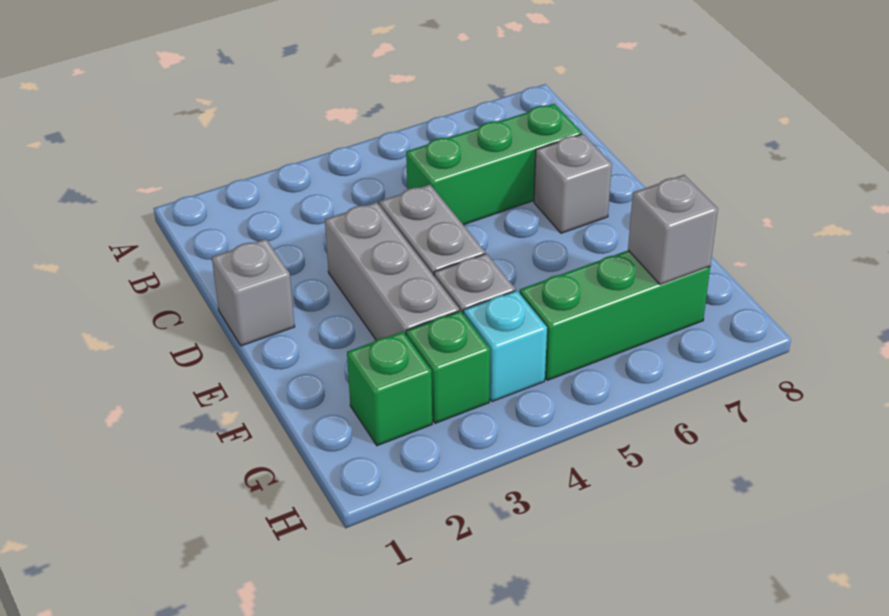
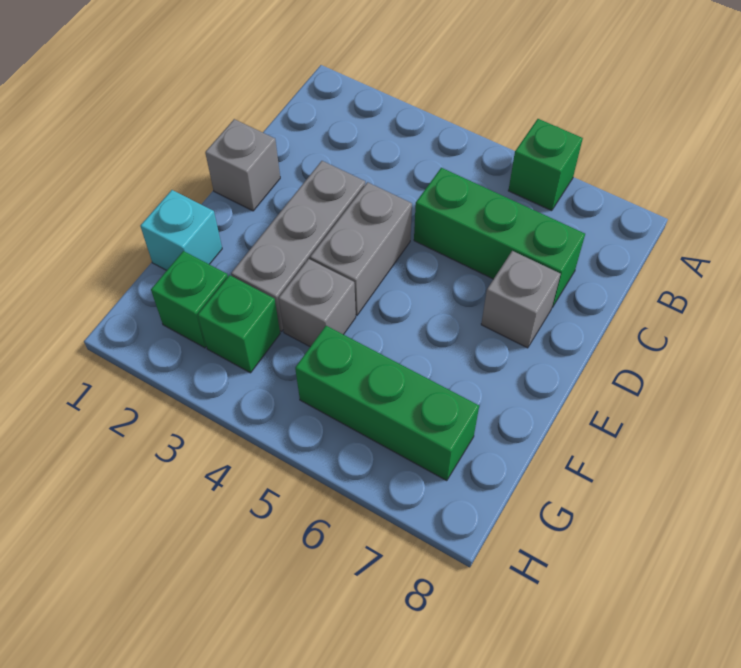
none -> green 1x1 brick [508,119,583,211]
cyan 1x1 brick [463,291,547,402] -> cyan 1x1 brick moved to [140,190,222,270]
grey 1x1 brick [628,175,718,285] -> none

